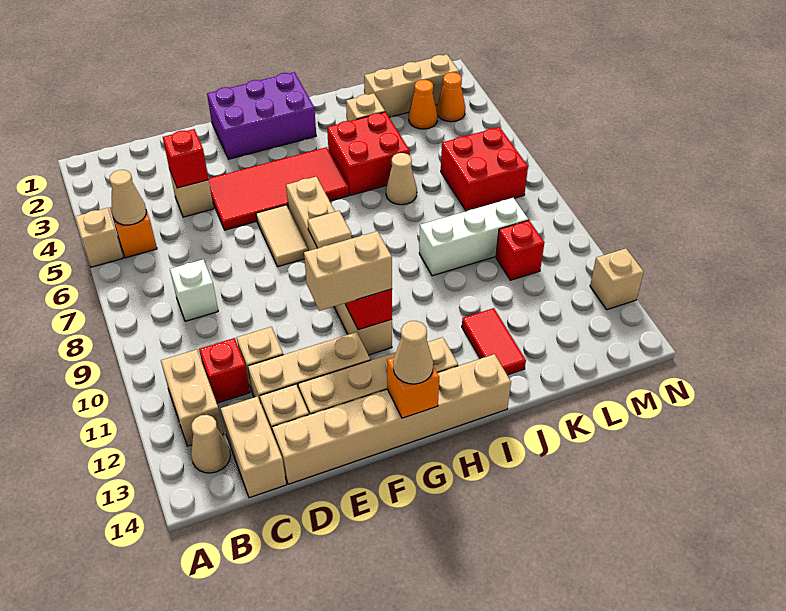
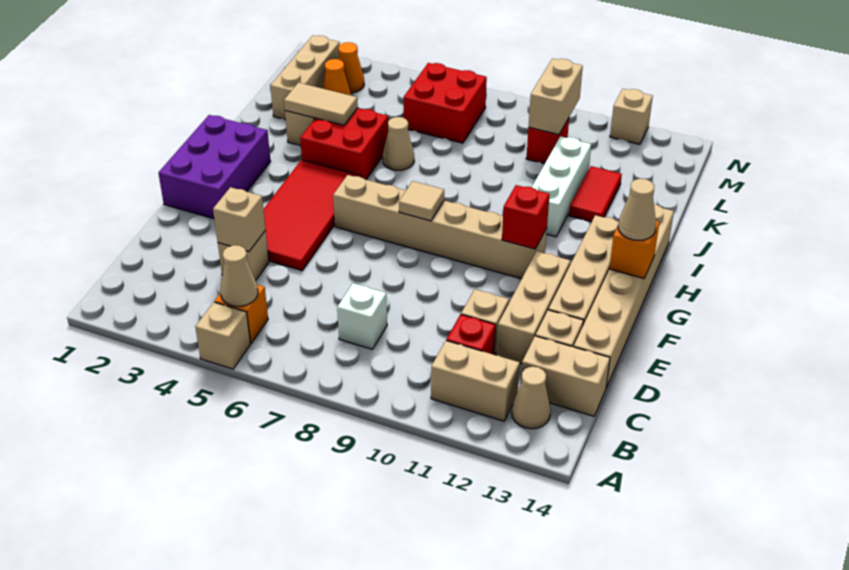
red 1x1 brick [163,129,209,188] -> tan 1x1 brick [213,187,266,251]
tan 1x2 tile [256,205,308,267] -> tan 1x2 tile moved to [284,83,358,125]
tan 1x2 brick [304,231,392,311] -> tan 1x2 brick moved to [529,59,583,135]
white 1x3 brick [419,198,528,276] -> white 1x3 brick moved to [532,136,591,237]
red 1x2 tile [462,308,526,375] -> red 1x2 tile turned to [569,166,622,222]

